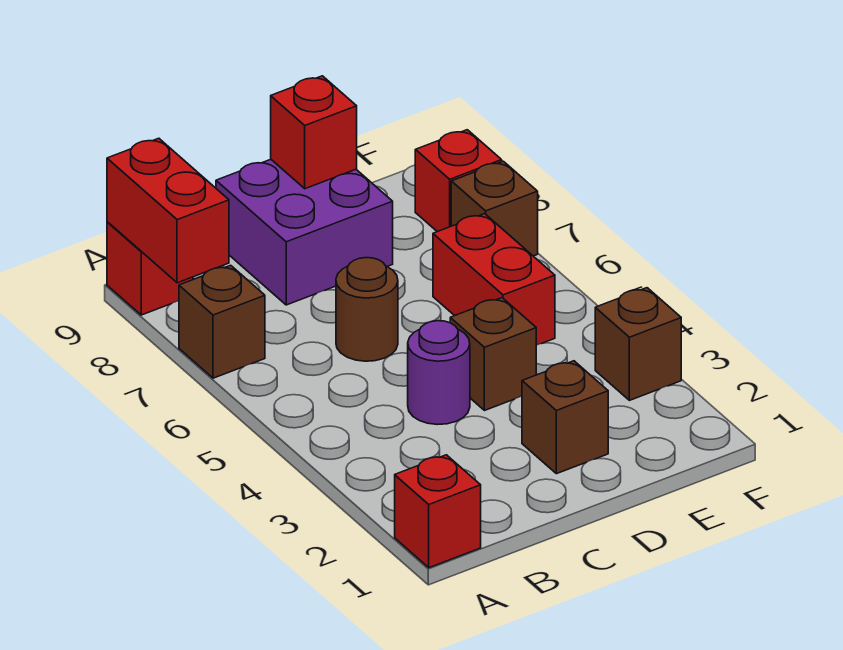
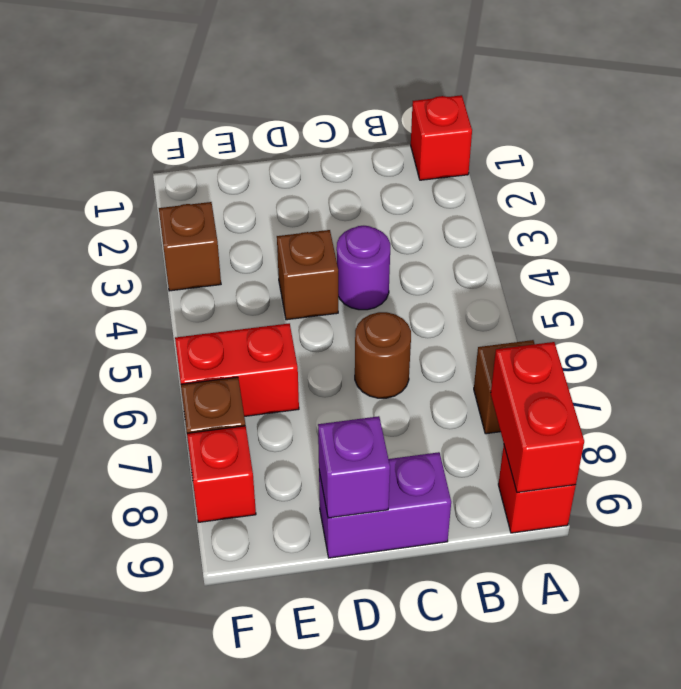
purple 2x2 brick [216,159,393,305] -> purple 1x2 brick [319,452,451,558]
brown 1x1 brick [522,361,608,474] -> none
red 1x1 brick [271,76,357,189] -> purple 1x1 brick [318,416,390,518]
red 1x2 brick [433,214,555,345] -> red 1x2 brick turned to [175,323,299,416]

